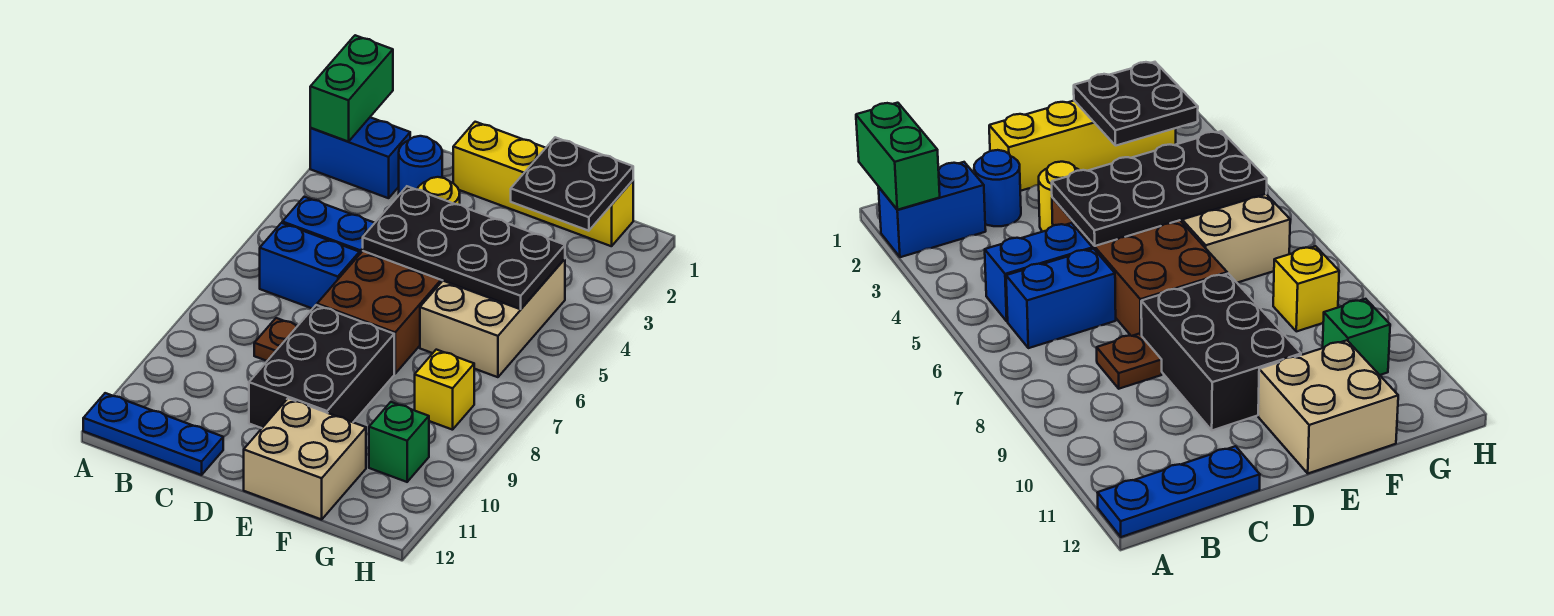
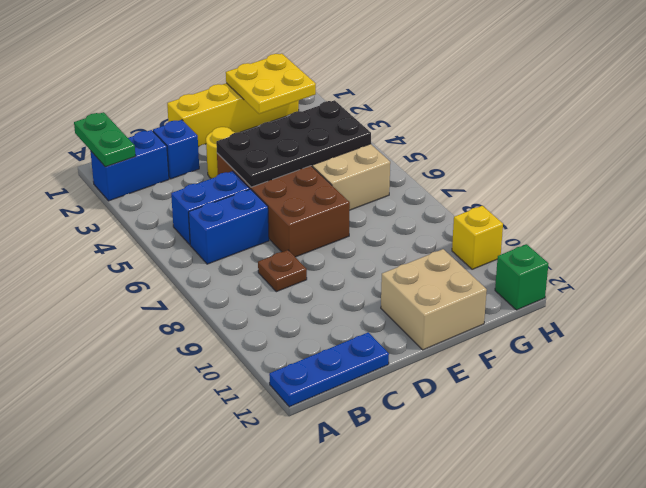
green 1x2 brick [310,35,393,142] -> green 1x2 plate [74,112,136,167]
blue 1x1 round brick [399,136,442,195] -> blue 1x1 brick [153,120,199,179]
black 2x3 brick [249,305,394,428] -> none
black 2x2 plate [511,137,633,231] -> yellow 2x2 plate [226,54,316,114]
yellow 1x1 brick [415,350,474,430] -> yellow 1x1 brick moved to [452,206,503,269]
green 1x1 brick [369,402,429,482] -> green 1x1 brick moved to [495,244,549,310]

